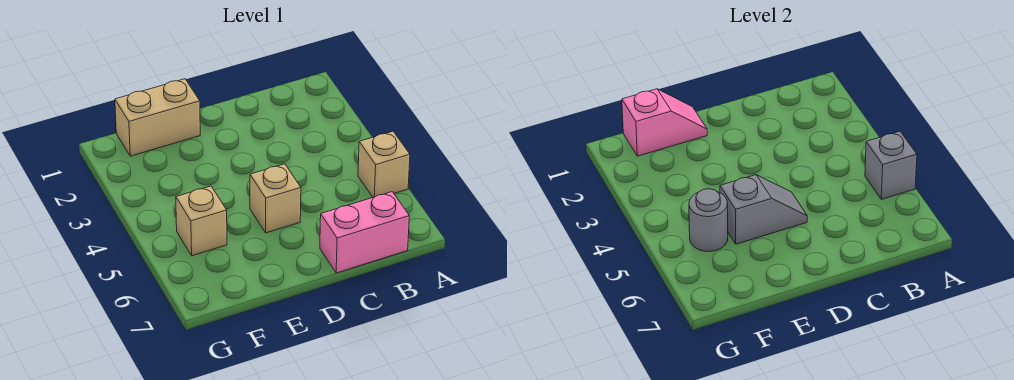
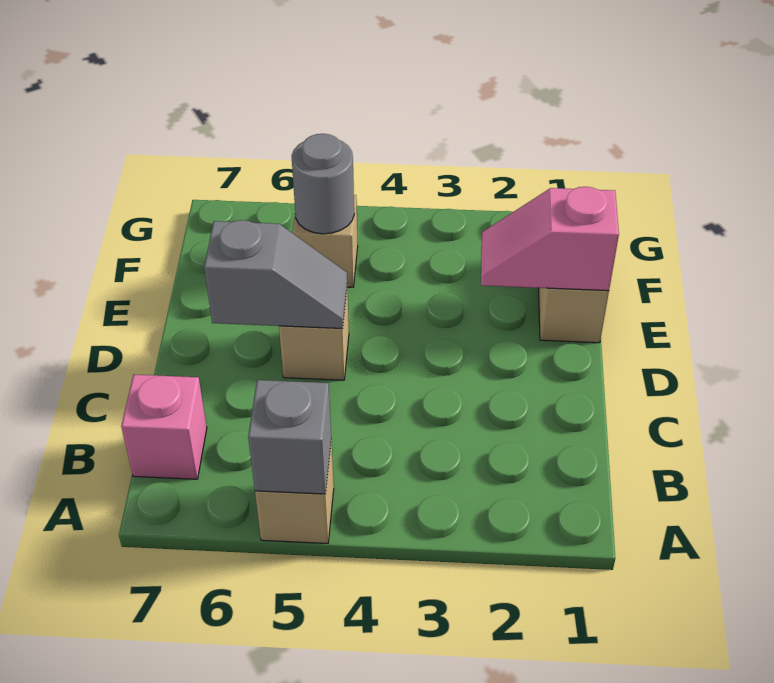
pink 1x2 brick [320,192,409,273] -> pink 1x1 brick [121,375,207,479]
grey 1x2 slope [720,175,807,244] -> grey 1x2 slope turned to [204,220,347,329]
pink 1x2 slope [622,89,707,156] -> pink 1x2 slope turned to [481,187,619,291]

